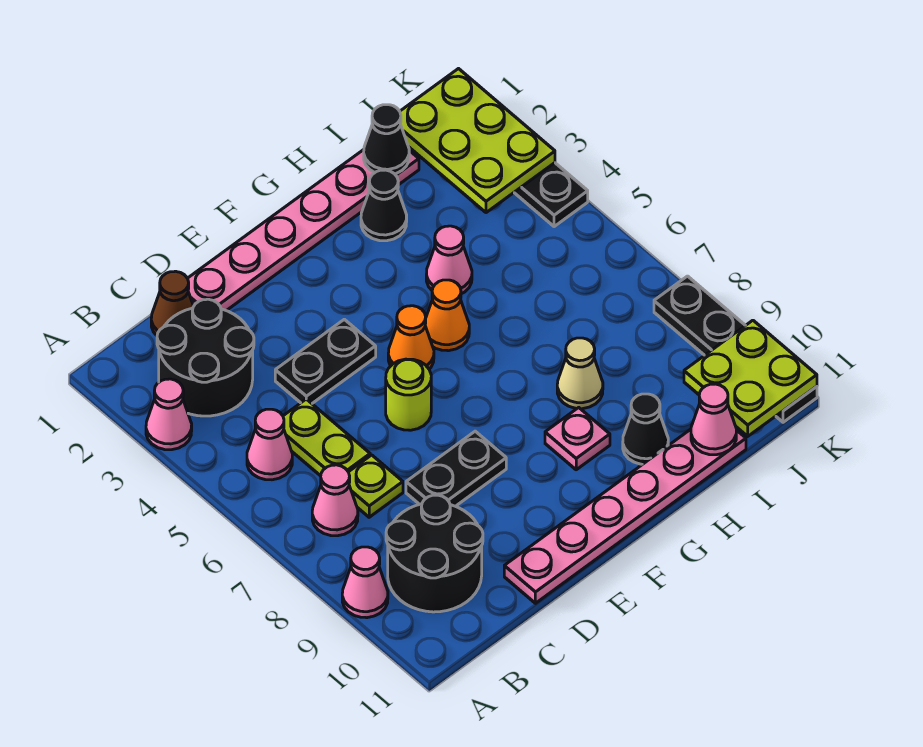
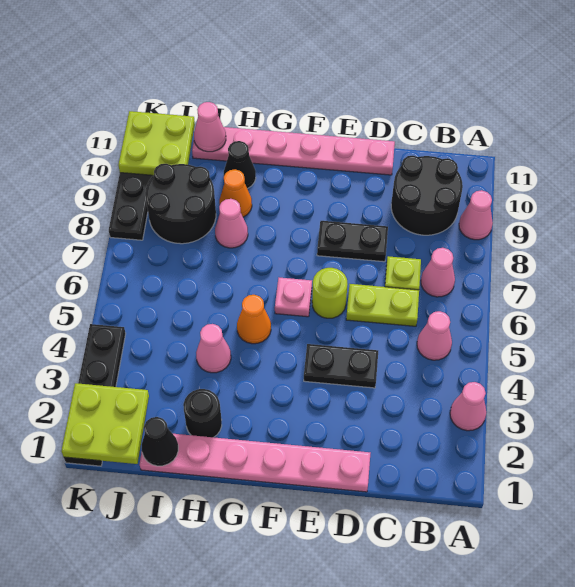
black 2x2 round brick [157,299,254,416] -> black 2x2 round brick moved to [145,164,216,244]
brown 1x1 cone [151,271,194,335] -> none
lime 1x2 plate [283,399,370,476] -> lime 1x2 plate turned to [346,284,419,326]
orange 1x1 cone [388,306,434,369] -> orange 1x1 cone moved to [219,169,252,217]
pink 1x1 plate [545,408,610,470] -> pink 1x1 plate moved to [275,278,312,317]
black 1x1 cone [361,170,407,241] -> black 1x1 round brick [183,389,222,437]
tan 1x1 cone [557,338,603,409] -> pink 1x1 cone [215,199,248,248]
lime 2x3 plate [400,69,555,213] -> lime 2x2 plate [62,383,149,464]

